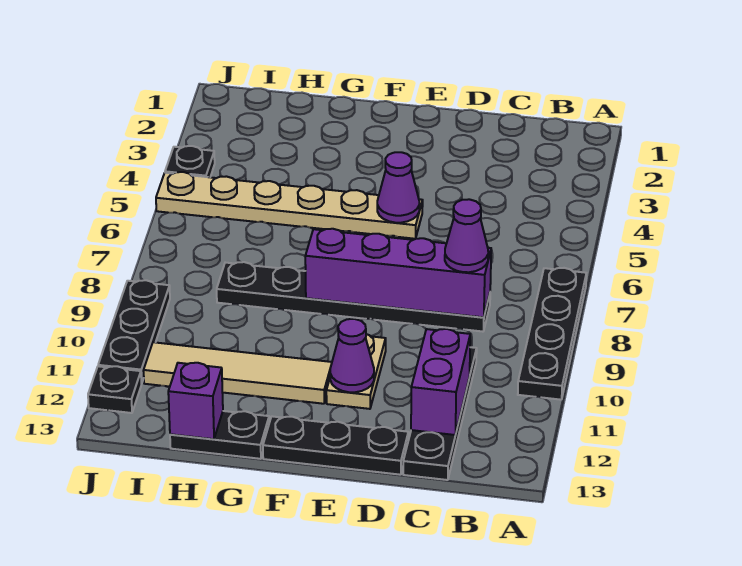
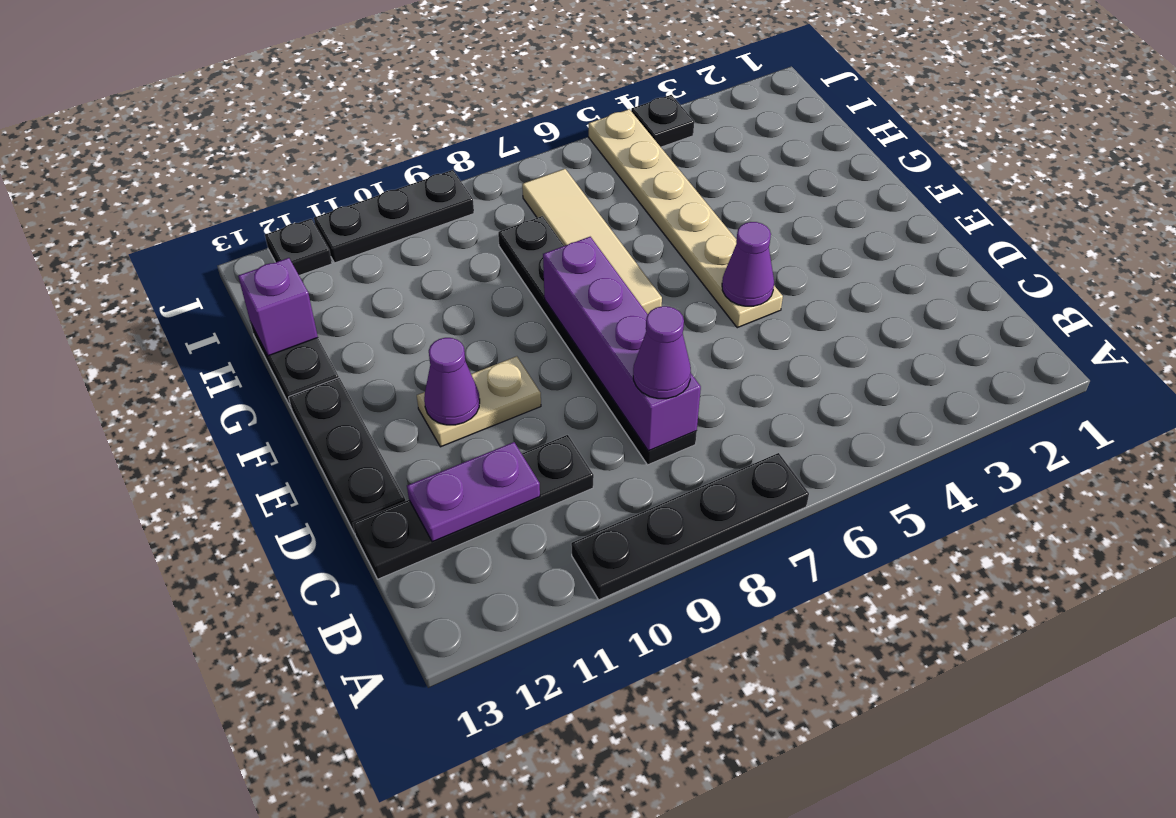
purple 1x2 brick [411,329,470,435] -> purple 1x2 plate [407,442,540,542]
tan 1x4 tile [144,342,332,404] -> tan 1x4 tile moved to [522,169,662,314]

